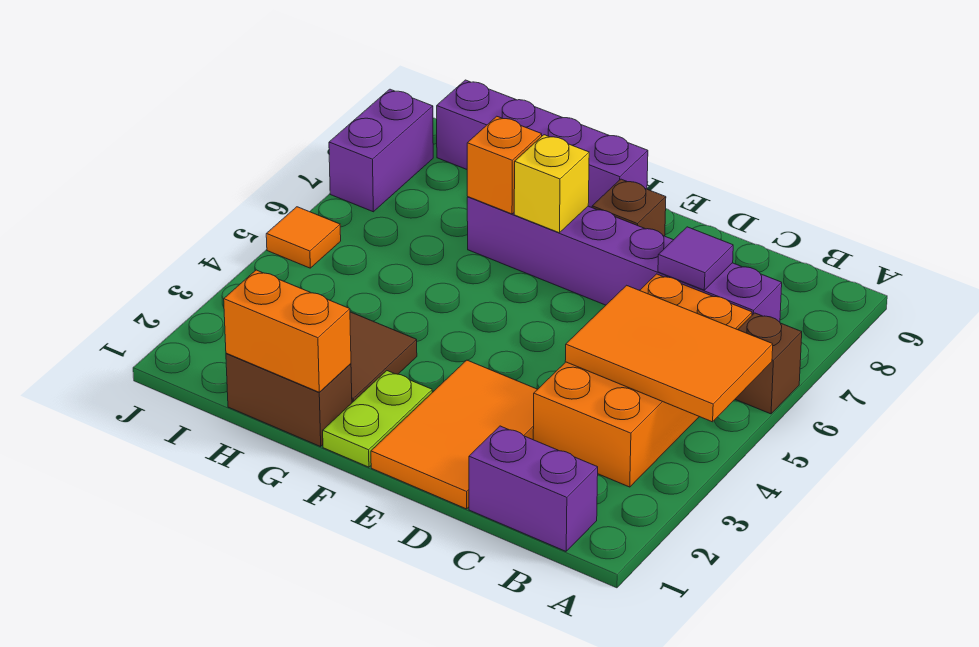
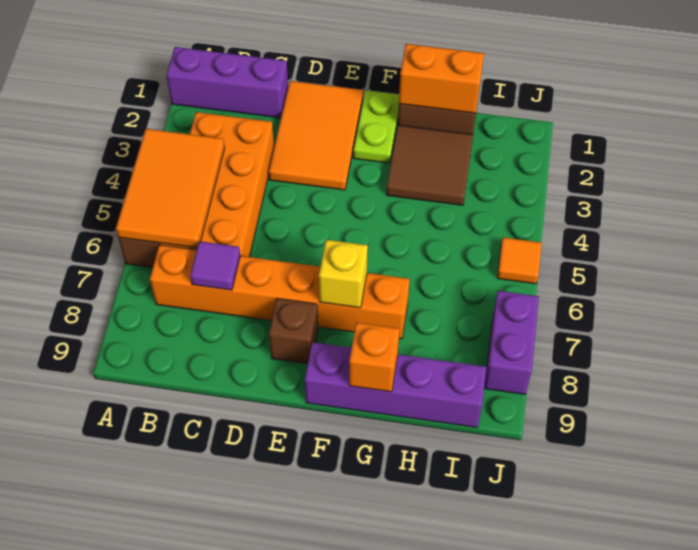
orange 2x3 tile [565,285,773,422] -> orange 2x3 tile turned to [116,129,225,248]
purple 1x2 brick [469,426,598,551] -> purple 1x3 brick [166,47,288,118]
purple 1x6 brick [467,197,782,322] -> orange 1x6 brick [150,245,410,339]
orange 1x1 brick [467,116,542,214] -> orange 1x1 brick moved to [349,323,399,392]

